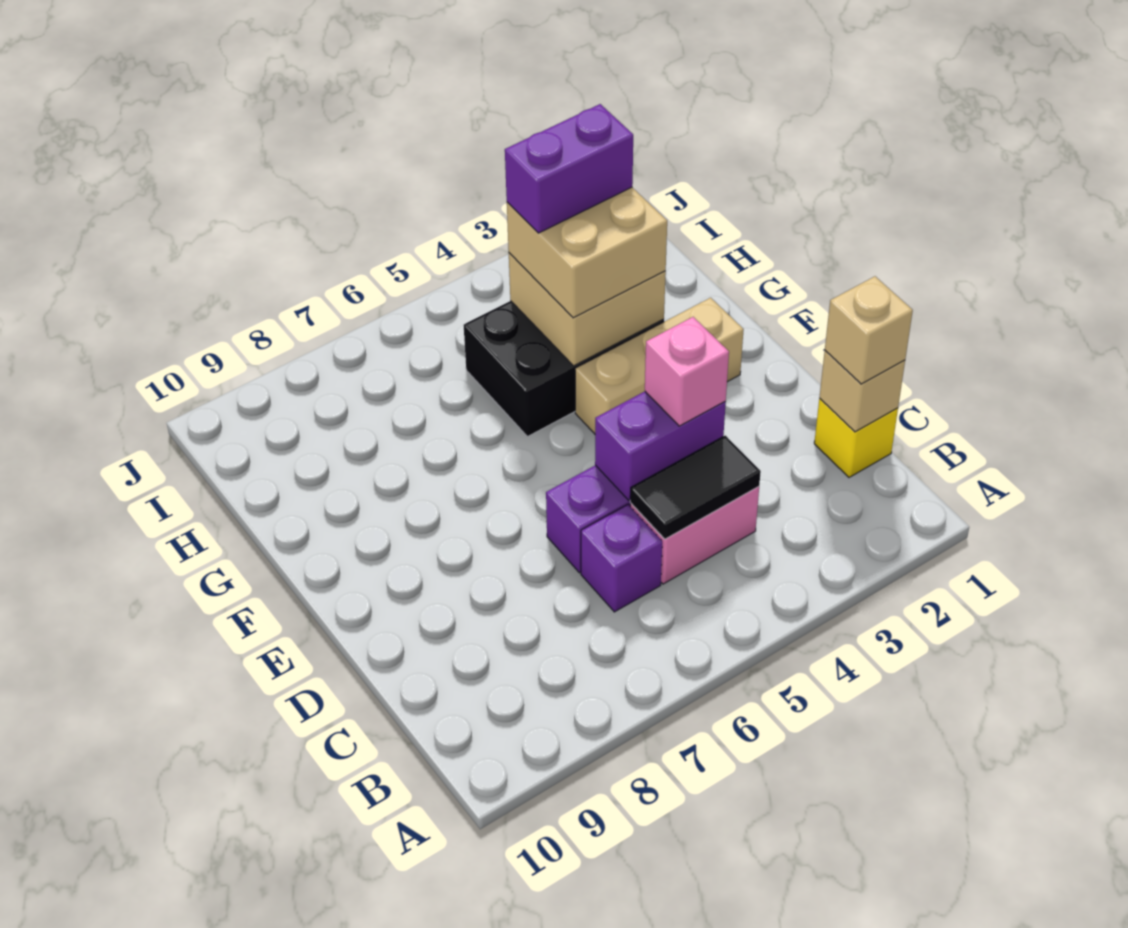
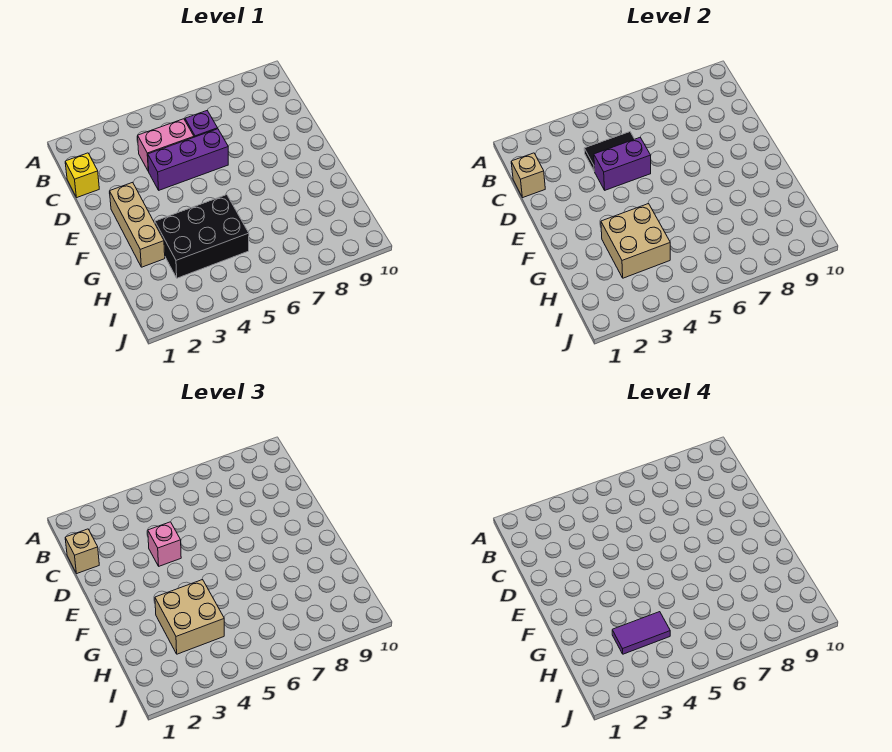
tan 1x3 brick [575,298,744,434] -> tan 1x3 brick turned to [109,182,165,267]
purple 1x2 brick [505,104,633,233] -> purple 1x2 tile [612,612,670,654]

